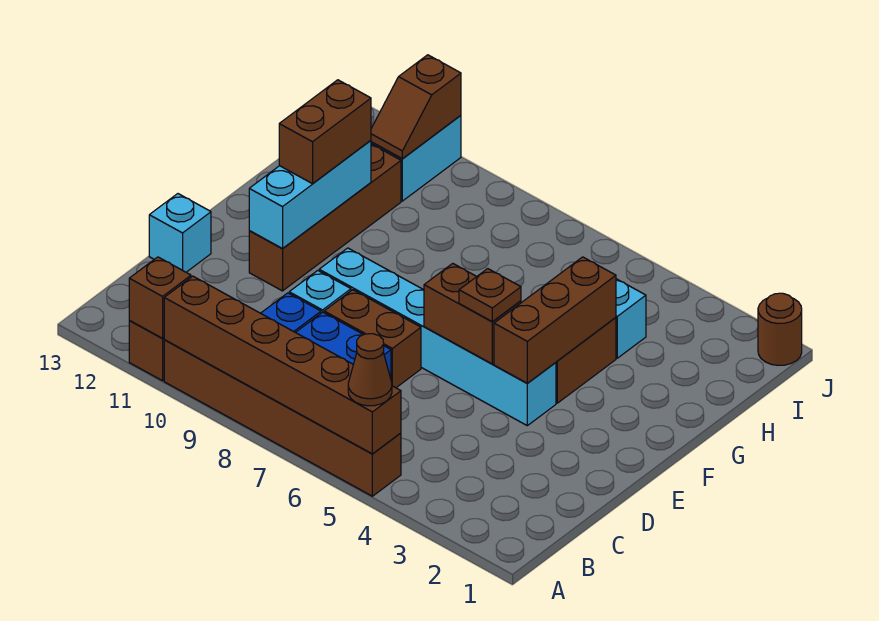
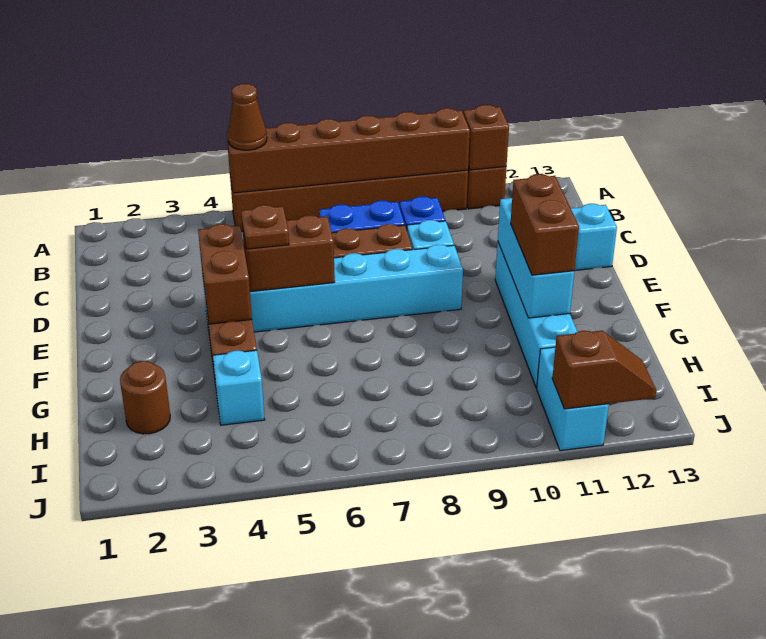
brown 1x3 brick [494,257,616,383] -> brown 1x2 brick [198,224,252,324]
brown 1x4 brick [249,144,401,291] -> cyan 1x4 brick [495,243,577,388]
brown 1x2 slope [371,55,461,159] -> brown 1x2 slope turned to [552,331,656,409]
brown 1x1 round brick [758,293,802,365] -> brown 1x1 round brick moved to [120,361,170,434]

